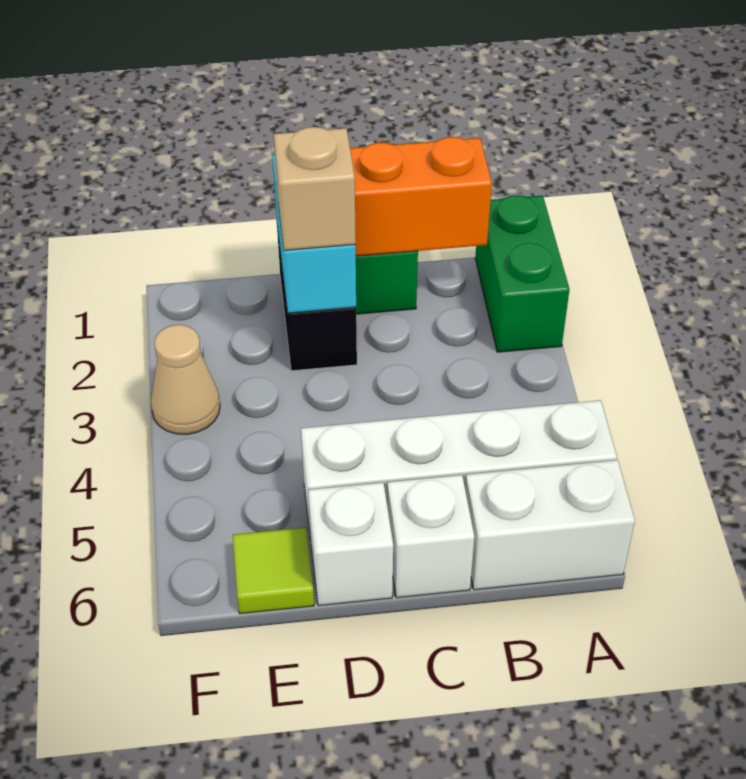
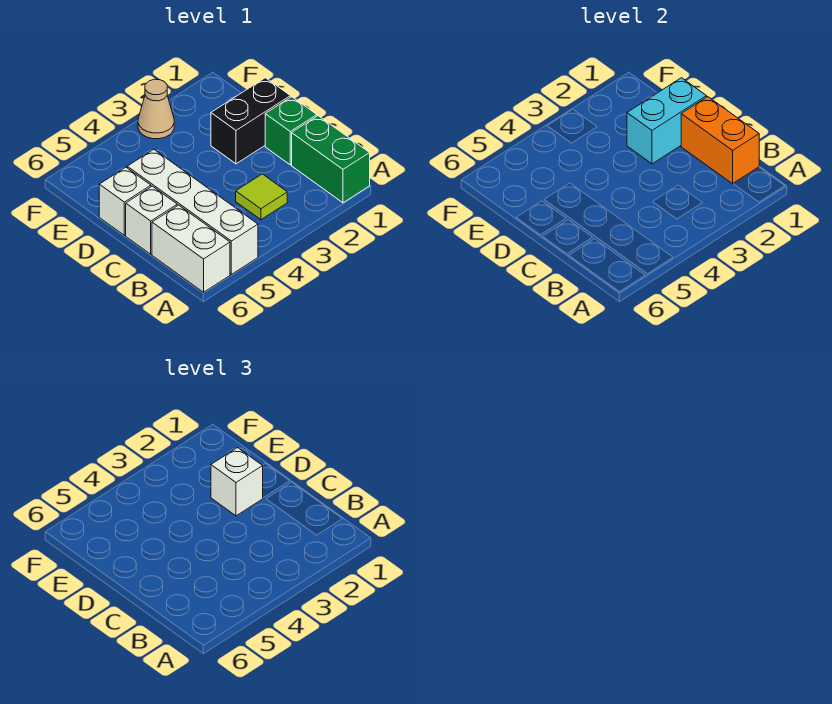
green 1x2 brick [475,195,570,352] -> green 1x2 brick turned to [292,116,370,203]
tan 1x1 brick [274,127,356,250] -> white 1x1 brick [211,448,263,516]
lime 1x1 tile [233,527,314,614] -> lime 1x1 tile moved to [236,174,287,220]

